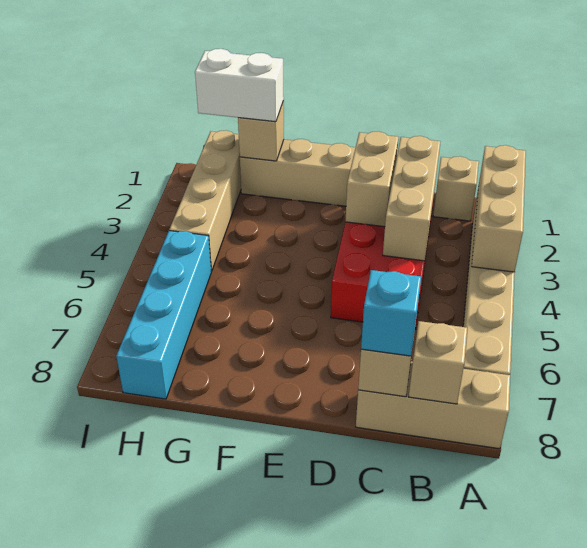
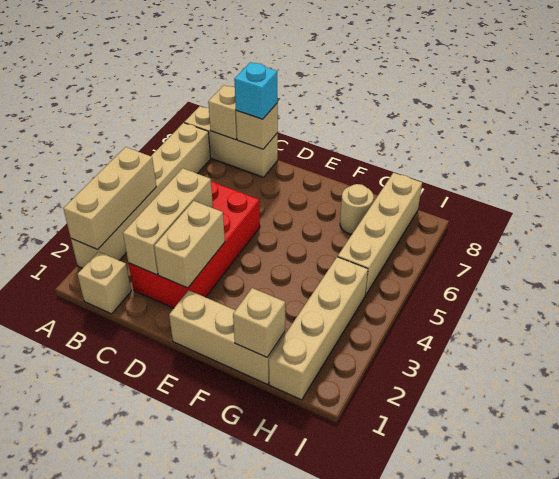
white 1x2 brick [195,49,284,122] -> none
none -> tan 1x1 round brick [340,184,374,234]
cyan 1x4 brick [116,231,211,399] -> tan 1x4 brick [338,173,422,295]

